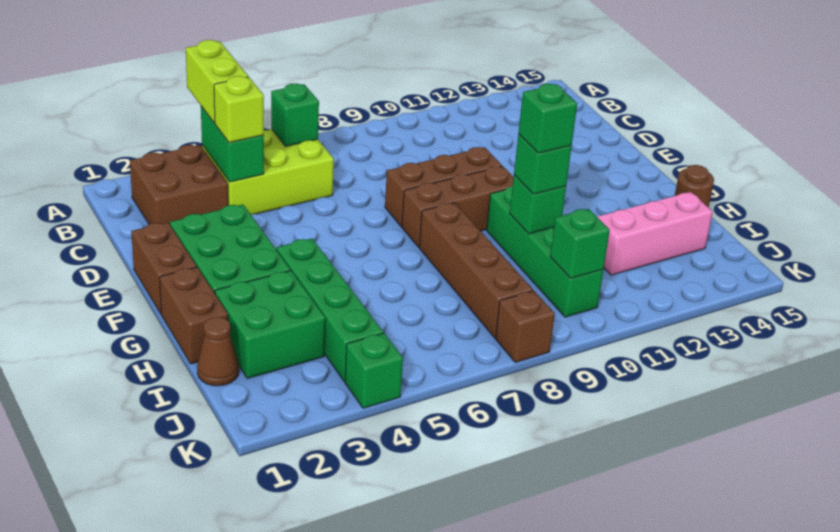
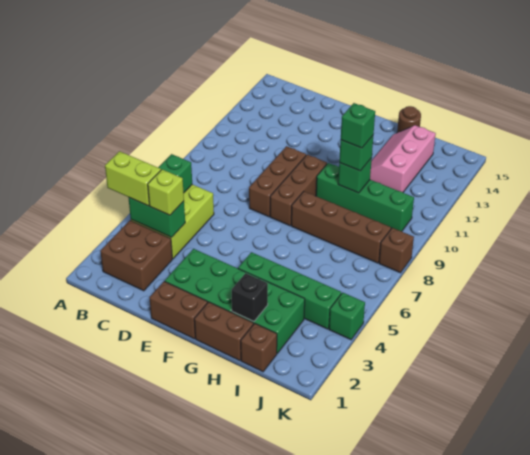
none -> black 1x1 brick [232,273,268,321]
brown 1x1 cone [197,317,239,386] -> brown 1x1 brick [241,323,277,372]
green 1x1 brick [550,209,610,278] -> none

